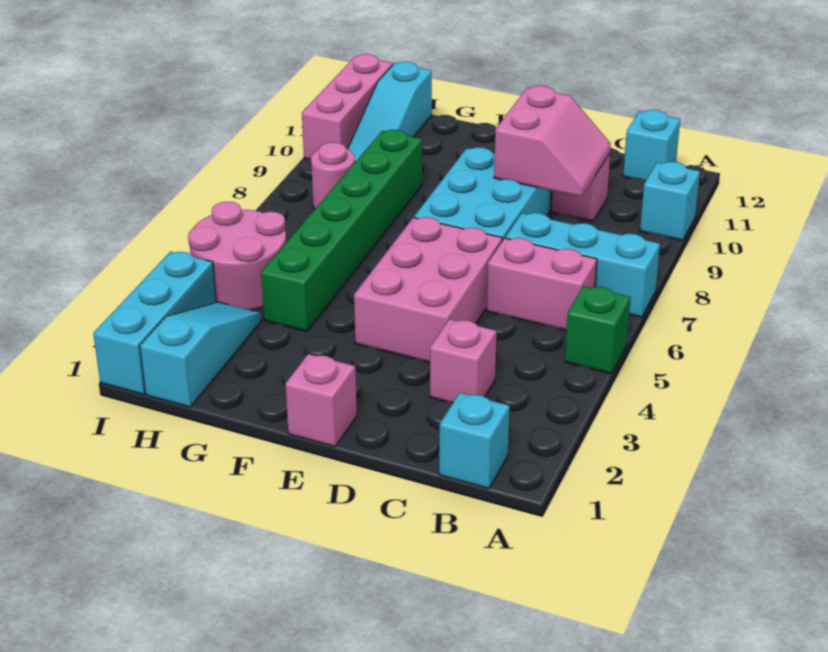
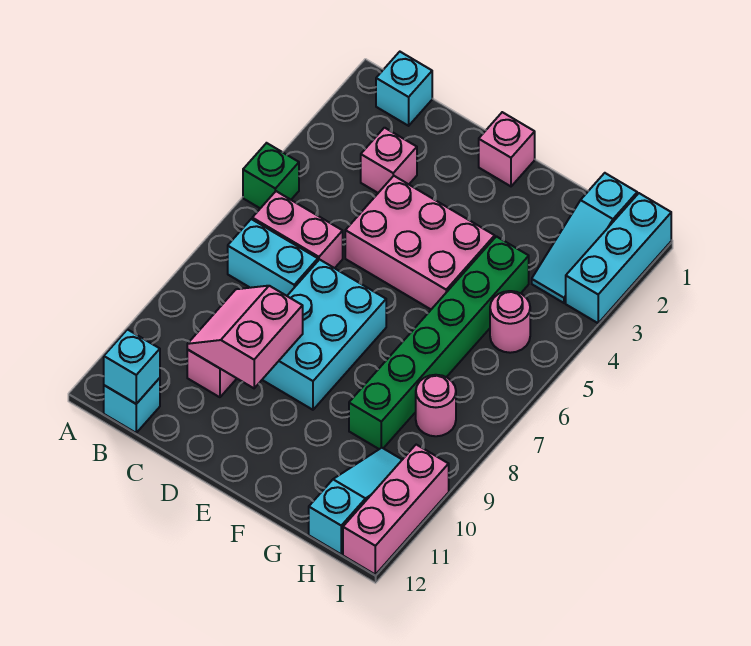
cyan 1x3 brick [505,213,660,317] -> cyan 1x2 brick [228,219,318,296]
cyan 1x1 brick [640,162,700,240] -> cyan 1x1 brick moved to [104,330,160,404]
pink 2x3 brick [354,217,502,362] -> pink 2x3 brick turned to [345,176,495,309]
pink 2x2 round brick [188,202,286,310] -> pink 1x1 round brick [490,291,530,353]

